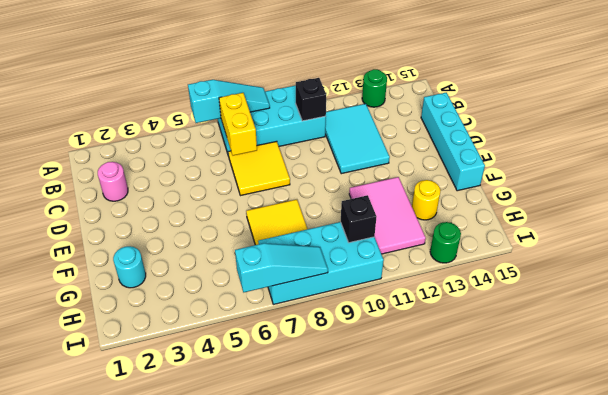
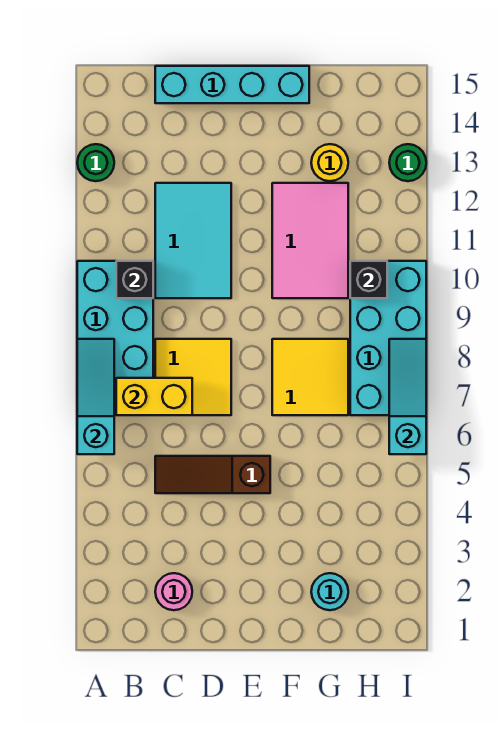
cyan 2x3 tile [325,104,390,174] -> cyan 2x3 tile turned to [155,183,231,298]
none -> brown 1x3 slope [155,456,270,493]
pink 2x3 tile [349,177,426,254] -> pink 2x3 tile turned to [272,183,348,298]

